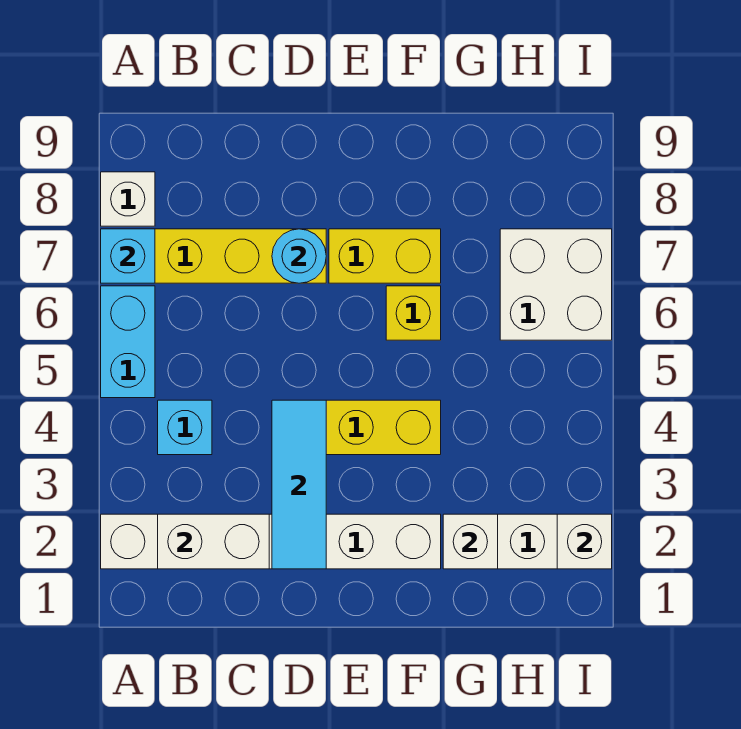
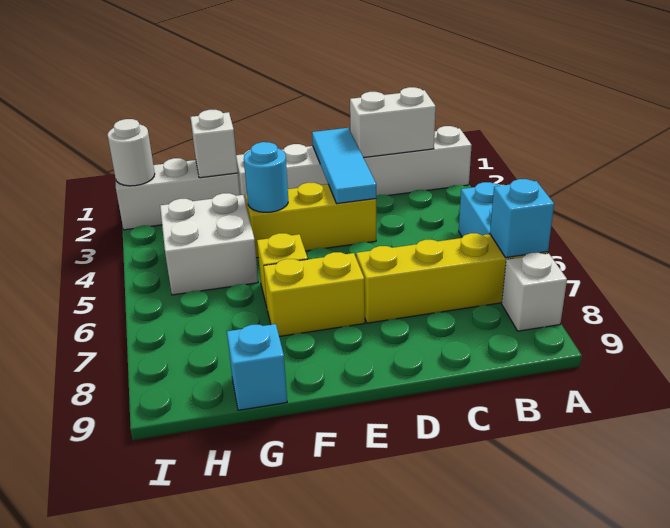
cyan 1x1 brick [158,400,212,455] -> cyan 1x1 brick moved to [227,324,287,410]
cyan 1x1 round brick [272,229,326,283] -> cyan 1x1 round brick moved to [244,142,288,212]
white 2x2 brick [500,229,612,340] -> white 2x2 brick moved to [160,193,258,295]
white 1x1 brick [557,514,612,569] -> white 1x1 round brick [108,119,155,186]

